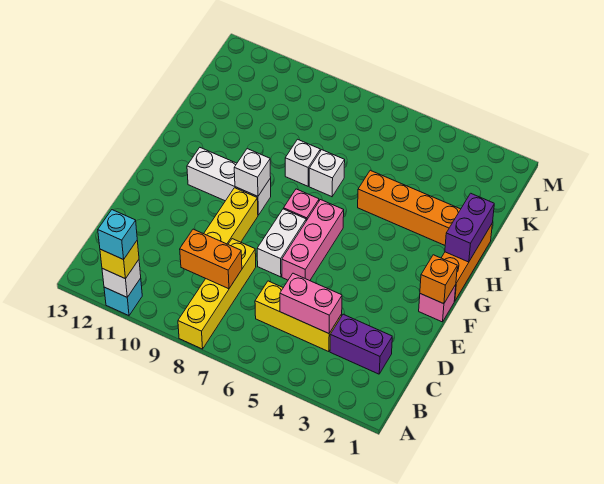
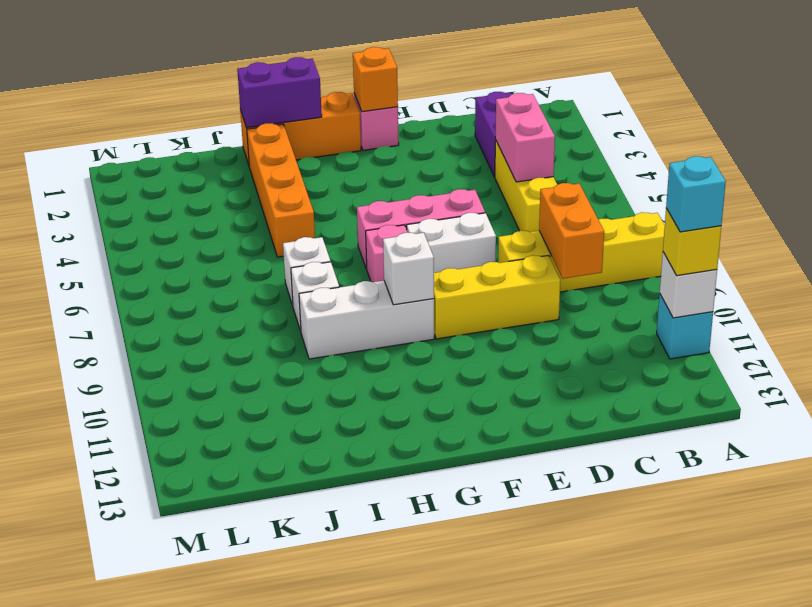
white 1x3 brick [187,148,271,215] -> white 1x3 brick turned to [299,281,434,359]

